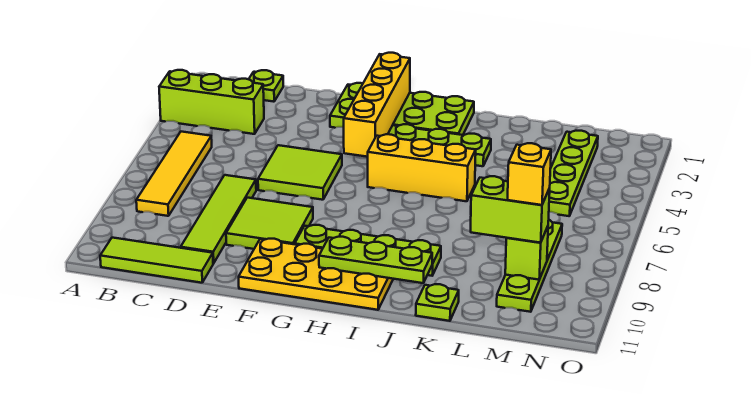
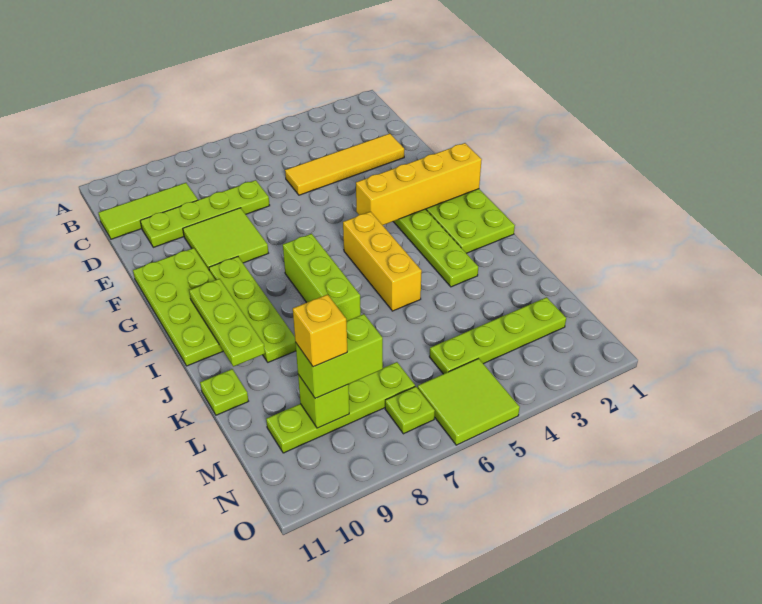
lime 1x3 brick [159,70,264,134] -> lime 1x3 brick moved to [283,234,361,321]
yellow 1x4 tile [136,132,212,216] -> yellow 1x4 tile moved to [285,134,404,195]
lime 1x3 tile [100,238,213,283] -> lime 1x3 tile turned to [99,183,198,239]
lime 1x1 plate [249,70,283,102] -> lime 1x1 plate moved to [385,387,435,434]
lime 1x4 tile [181,175,256,264] -> lime 1x4 plate [140,180,270,247]
lime 2x2 tile [258,145,342,200] -> lime 2x2 tile moved to [418,359,520,445]
yellow 2x4 plate [239,239,393,310] -> lime 2x4 plate [133,248,223,366]
lime 1x2 brick [471,176,550,243] -> lime 1x2 brick turned to [295,314,383,399]

